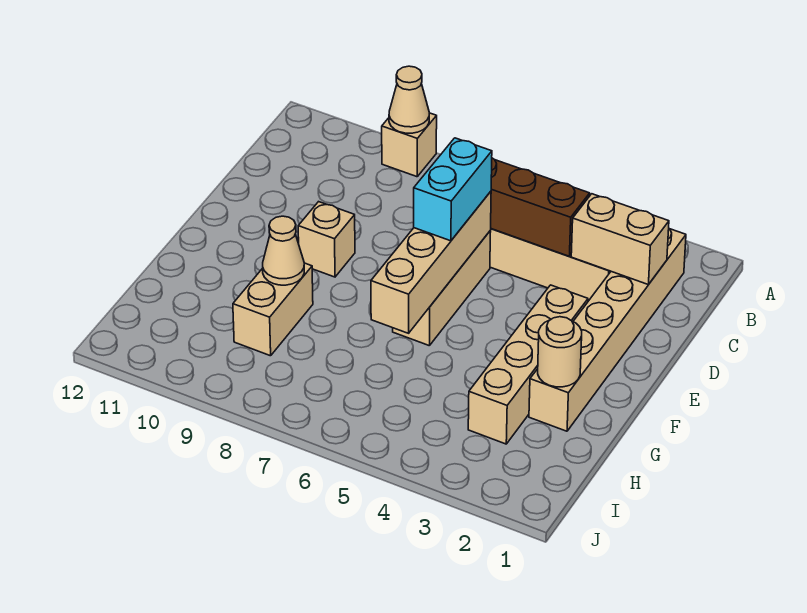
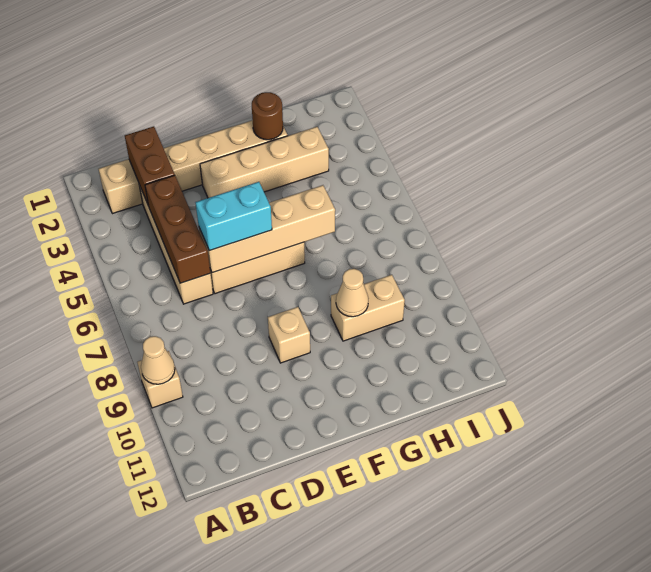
tan 1x2 brick [571,194,669,285] -> brown 1x2 brick [125,126,175,206]
tan 1x1 round brick [538,317,582,387] -> brown 1x1 round brick [252,92,283,140]

